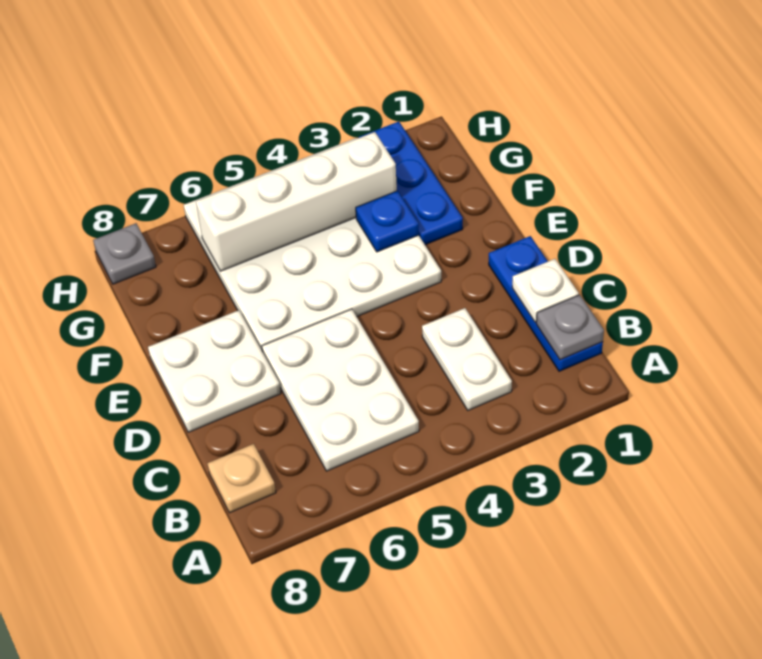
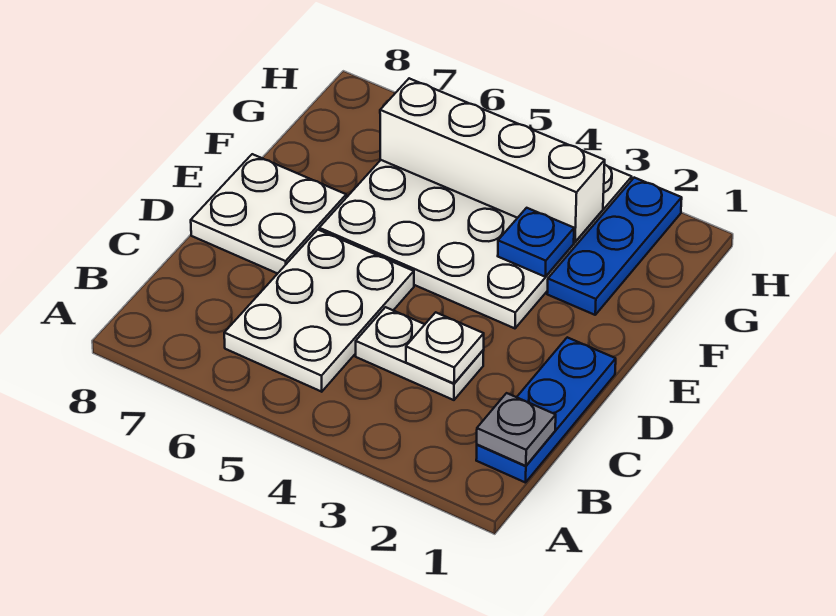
white 1x2 plate [422,308,512,410] -> white 1x2 plate turned to [356,307,484,400]
tan 1x1 plate [208,444,276,513] -> none
white 1x1 plate [512,259,579,322] -> white 1x1 plate moved to [406,312,484,383]
grey 1x1 plate [93,223,156,284] -> none

